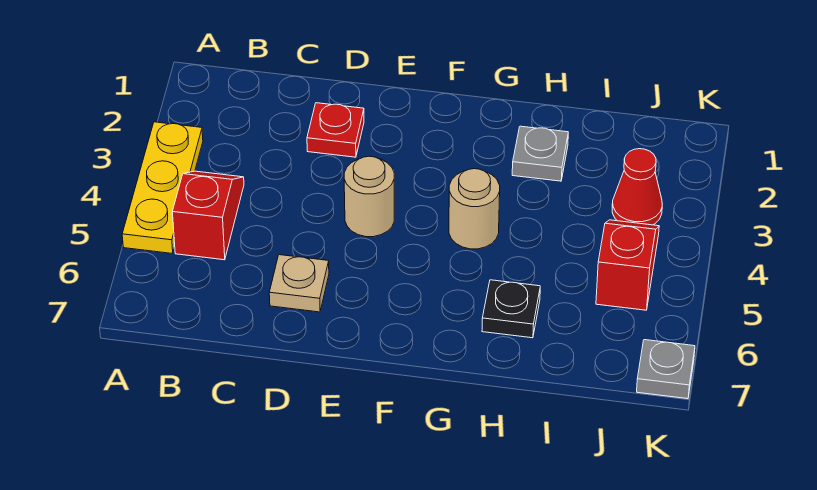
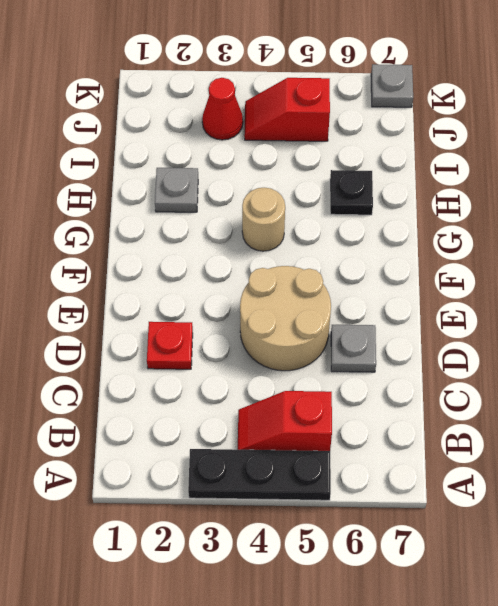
yellow 1x3 plate [122,122,203,254] -> black 1x3 plate [188,449,331,500]
tan 1x1 plate [269,255,329,312] -> grey 1x1 plate [331,325,376,372]
tan 1x1 round brick [344,156,394,237] -> tan 2x2 round brick [240,266,331,371]

